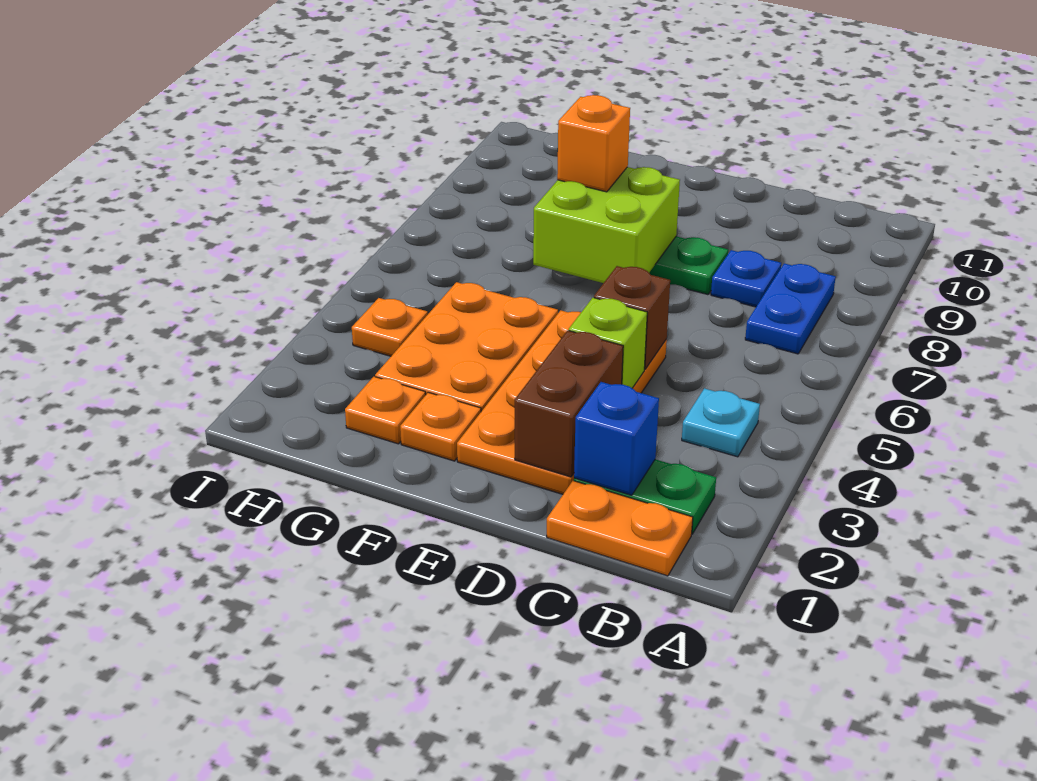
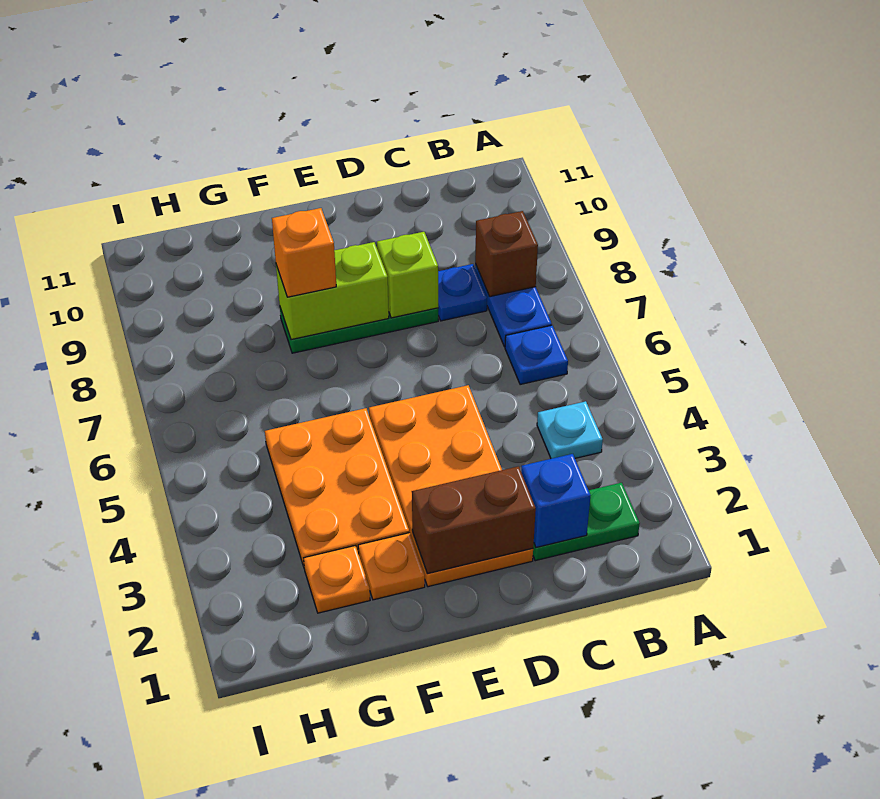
orange 1x2 plate [547,481,693,576] -> none
none -> blue 1x1 plate [505,325,568,385]
brown 1x2 brick [515,330,623,477] -> brown 1x2 brick turned to [412,466,536,574]
lime 1x1 brick [569,298,647,388] -> lime 1x1 brick moved to [377,232,438,318]
brown 1x1 brick [594,266,670,369] -> brown 1x1 brick moved to [475,211,538,297]
lime 2x2 brick [533,167,680,283] -> lime 1x2 brick [276,242,389,340]
orange 1x1 plate [352,298,428,356] -> none

